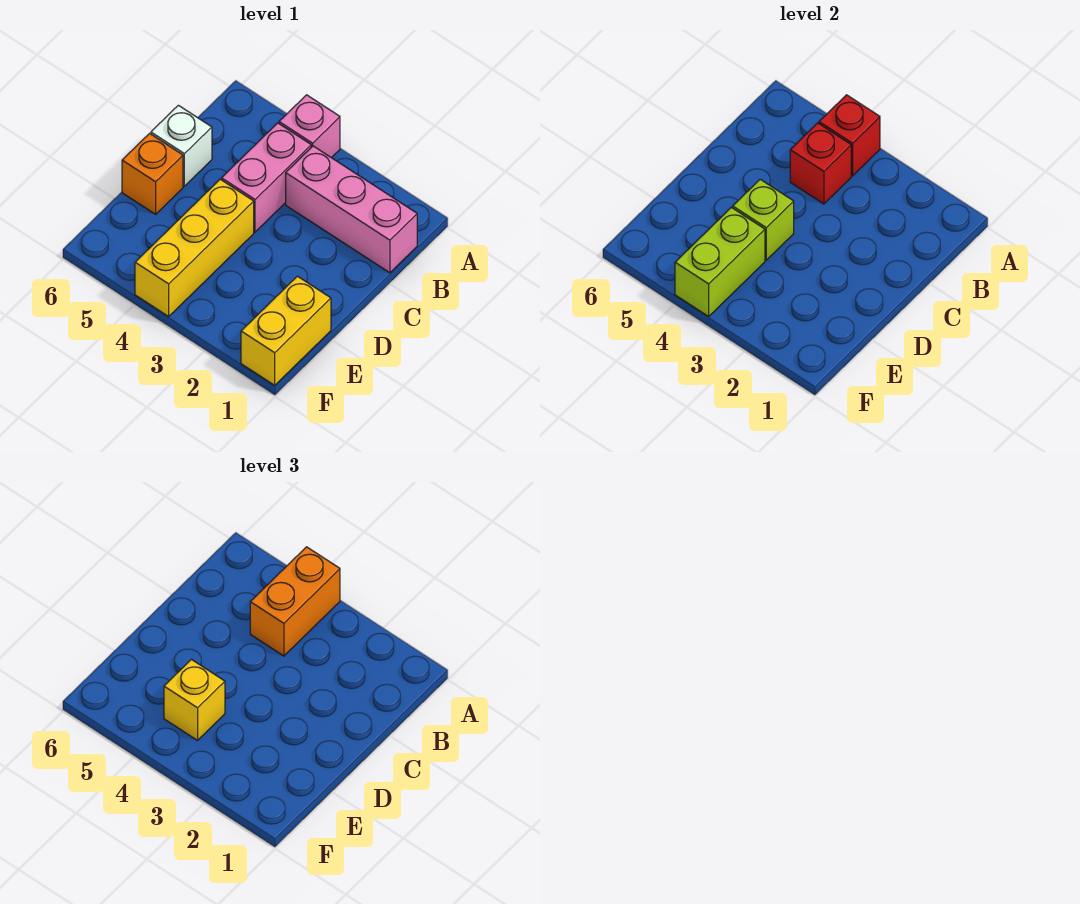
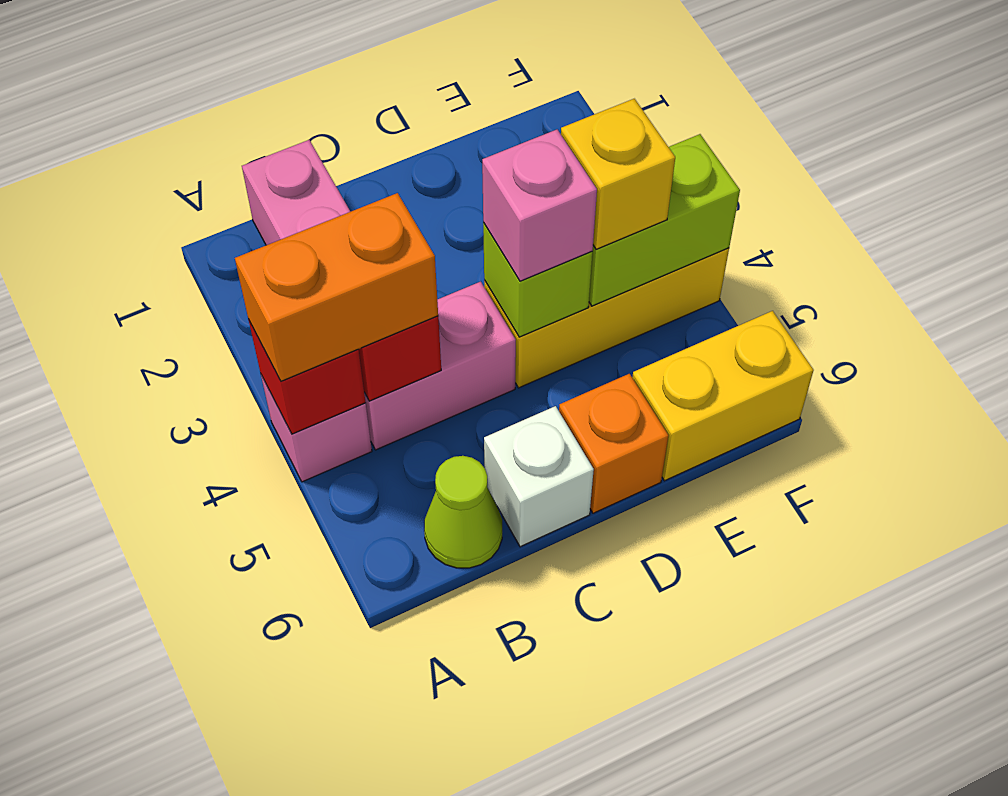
none -> lime 1x1 cone [424,456,502,568]
none -> pink 1x1 brick [482,130,597,281]
yellow 1x2 brick [241,276,331,385] -> yellow 1x2 brick moved to [632,311,814,481]

